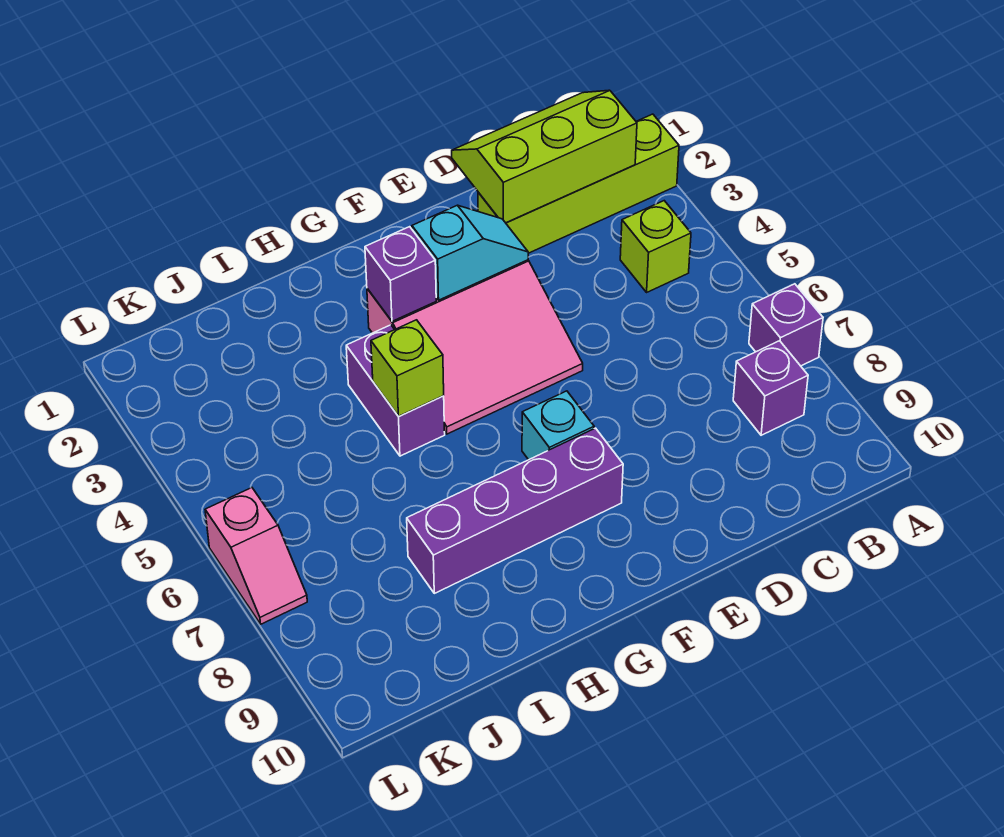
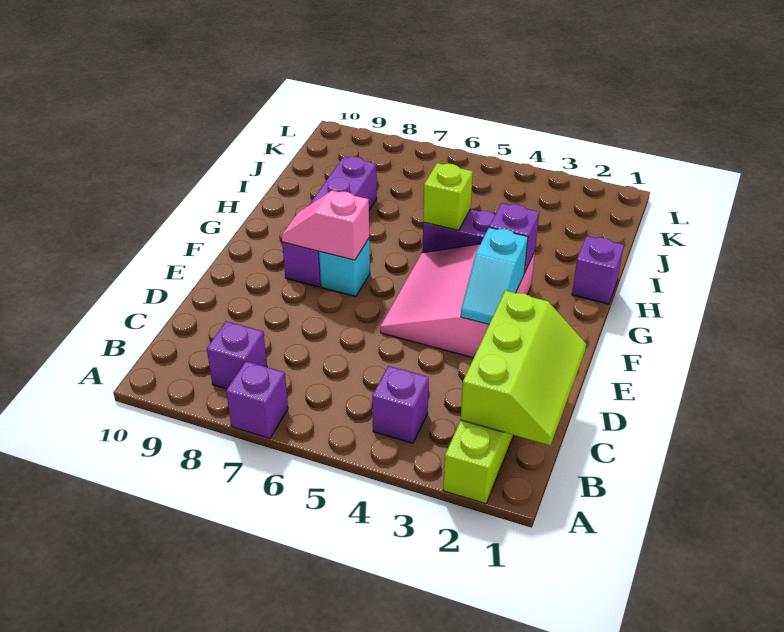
lime 1x1 brick [620,201,691,292] -> purple 1x1 brick [372,366,429,443]
none -> purple 1x1 brick [572,236,624,304]
pink 1x2 slope [205,488,307,624] -> pink 1x2 slope moved to [282,191,369,260]

